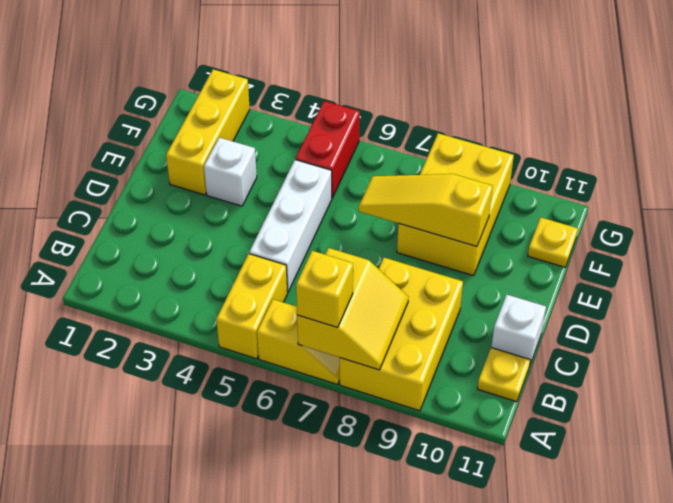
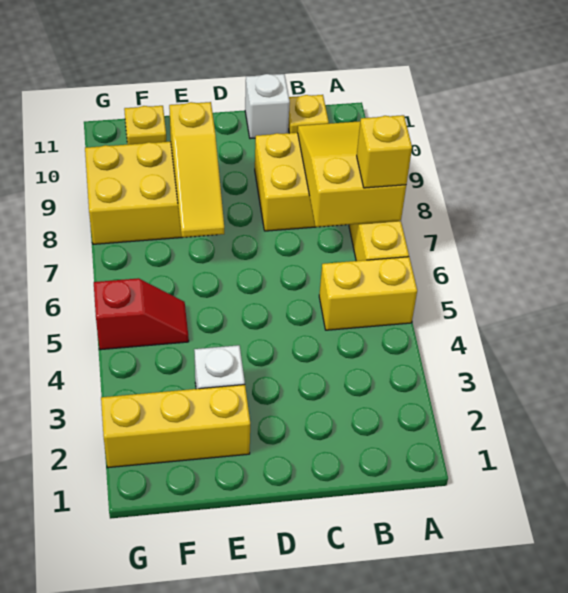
yellow 2x2 slope [297,248,408,370] -> yellow 2x3 slope [298,121,406,227]
white 1x3 brick [249,160,332,292] -> none
red 1x2 brick [296,101,360,198] -> red 1x2 slope [94,278,189,350]

